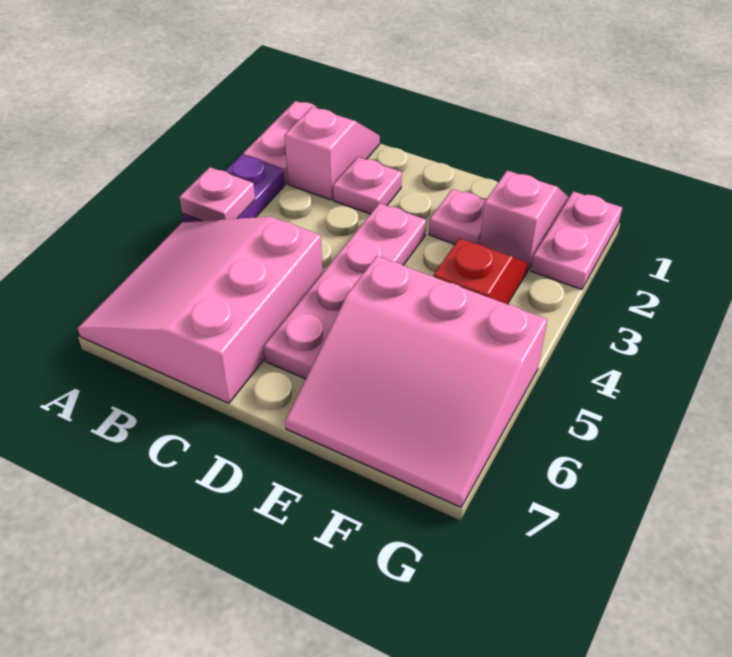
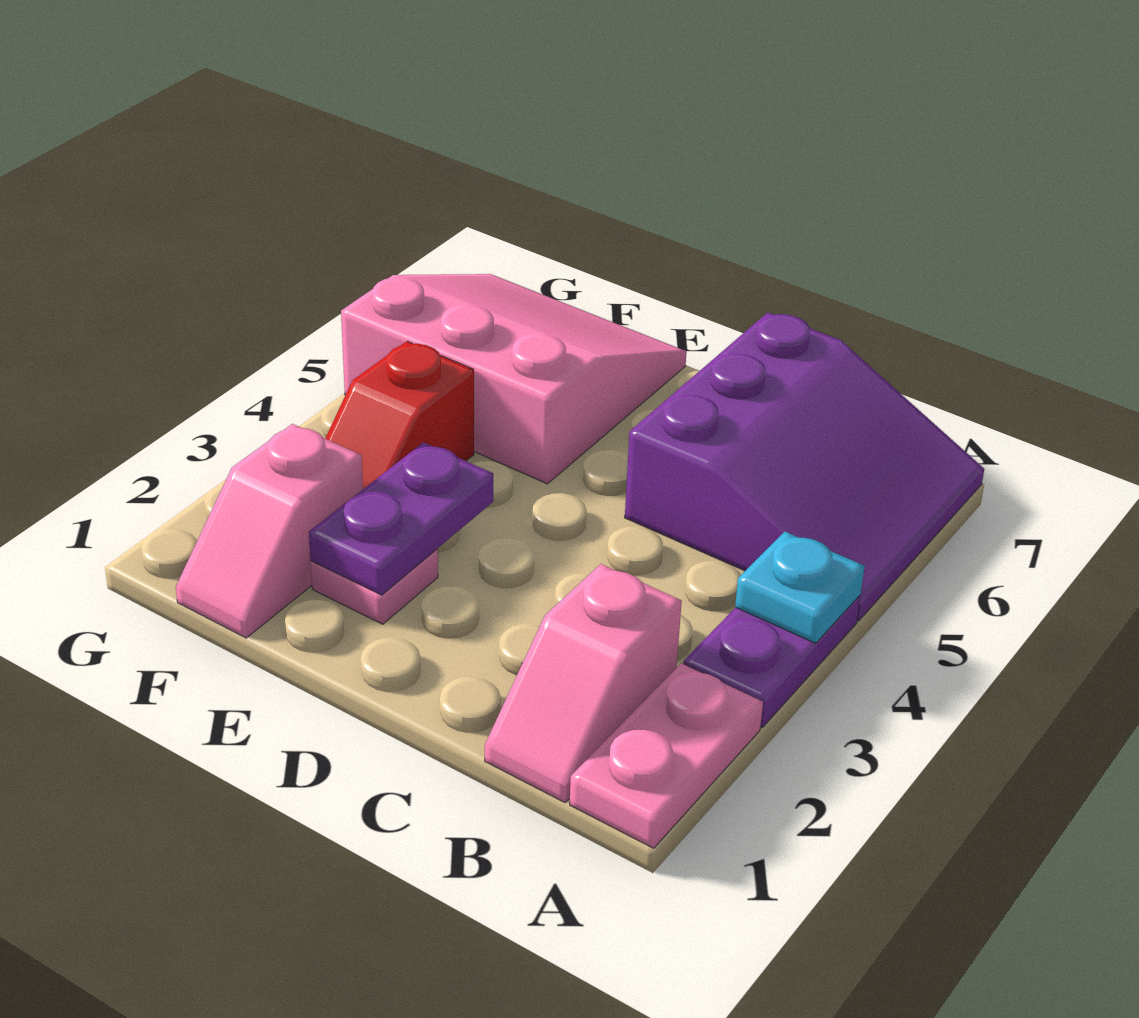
pink 1x1 plate [179,167,255,221] -> cyan 1x1 plate [735,532,865,643]
pink 3x3 slope [78,217,323,403] -> purple 3x3 slope [625,312,984,621]
pink 1x1 plate [333,157,402,214] -> none
pink 1x4 plate [264,203,426,379] -> none
none -> purple 1x2 plate [309,442,493,595]
pink 1x2 plate [531,191,622,289] -> none

